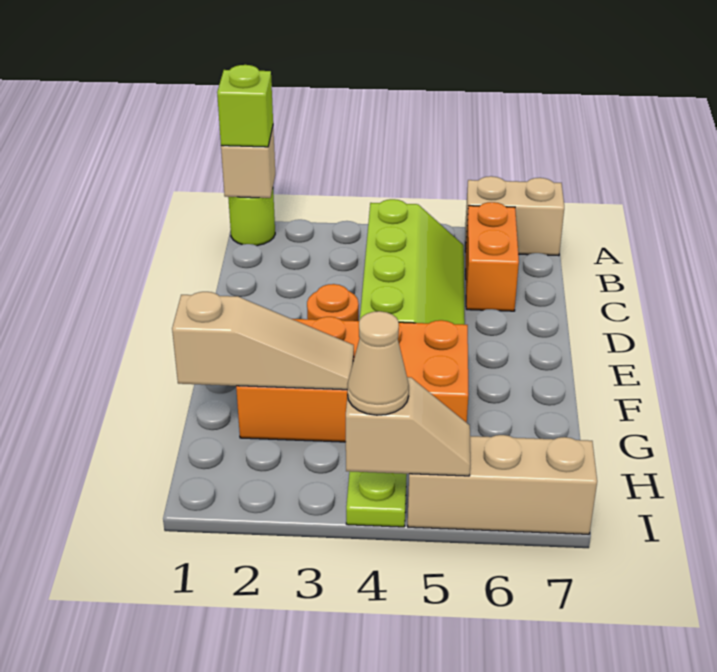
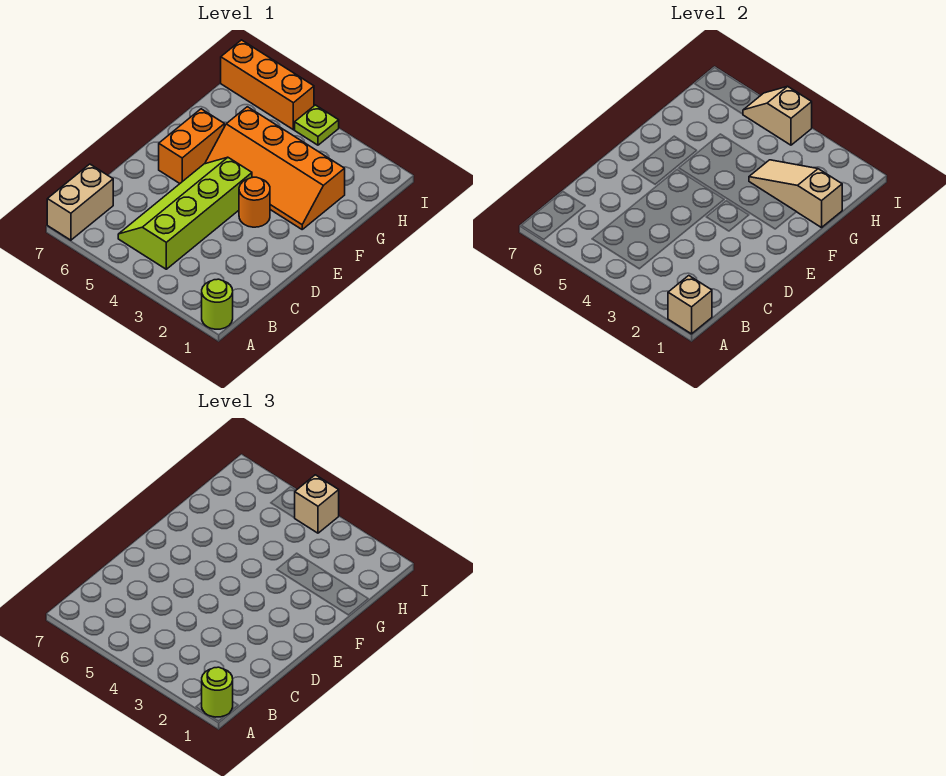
lime 1x1 brick [217,65,273,147] -> lime 1x1 round brick [202,667,233,717]
tan 1x2 brick [465,176,564,256] -> tan 1x2 brick turned to [47,164,113,240]
orange 1x2 brick [466,202,519,311] -> orange 1x2 brick moved to [159,109,224,183]
orange 2x4 brick [236,317,469,442] -> orange 2x4 slope [205,107,345,229]
tan 1x1 cone [347,311,409,415] -> tan 1x1 brick [295,475,339,533]
tan 1x3 brick [408,435,597,534] -> orange 1x3 brick [221,40,314,130]

